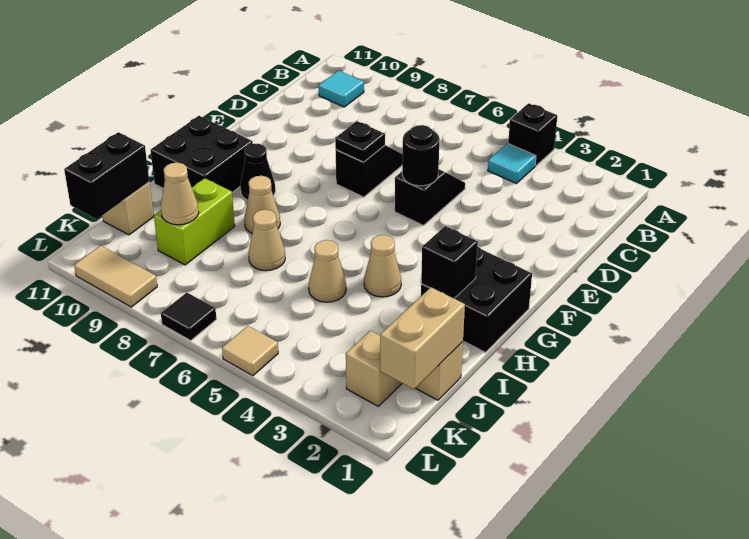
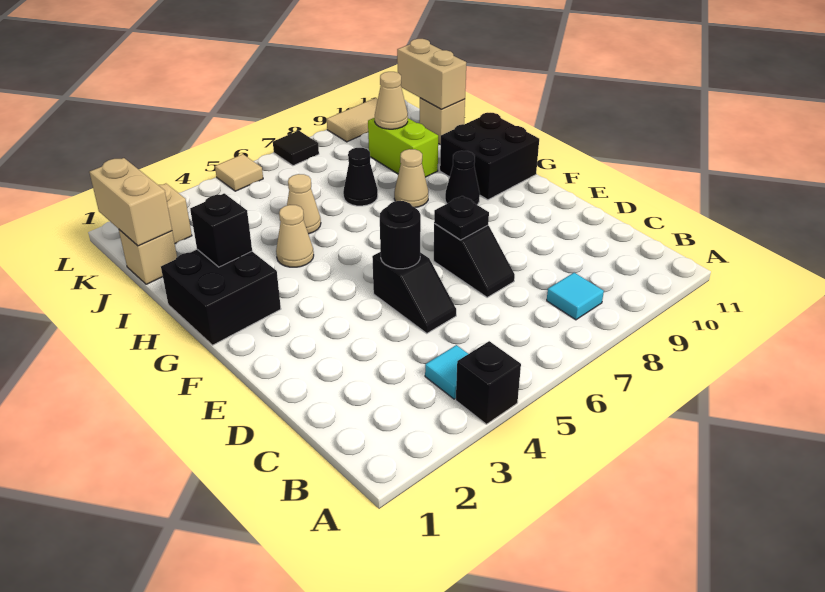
cyan 1x1 tile [319,71,364,107] -> cyan 1x1 tile moved to [547,273,604,320]
tan 1x1 cone [248,210,285,271] -> black 1x1 cone [343,148,378,206]
black 1x2 brick [64,132,149,219] -> tan 1x2 brick [397,39,466,109]

